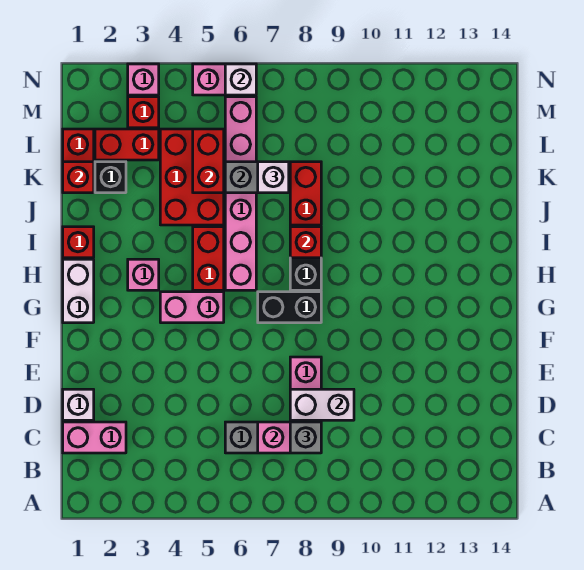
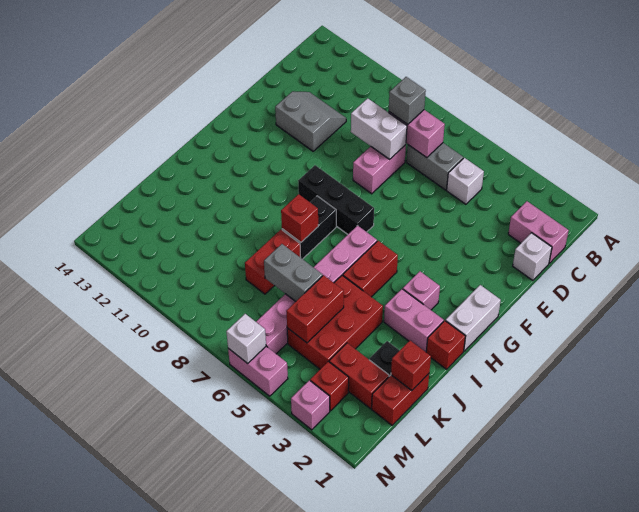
none -> grey 2x2 slope [275,91,346,151]
pink 1x2 brick [160,292,224,323] -> pink 1x2 brick moved to [384,289,444,352]
black 1x2 brick [258,292,321,323] -> black 1x3 brick [298,165,374,234]
white 1x1 brick [258,162,289,193] -> white 1x1 brick moved to [447,158,484,204]

